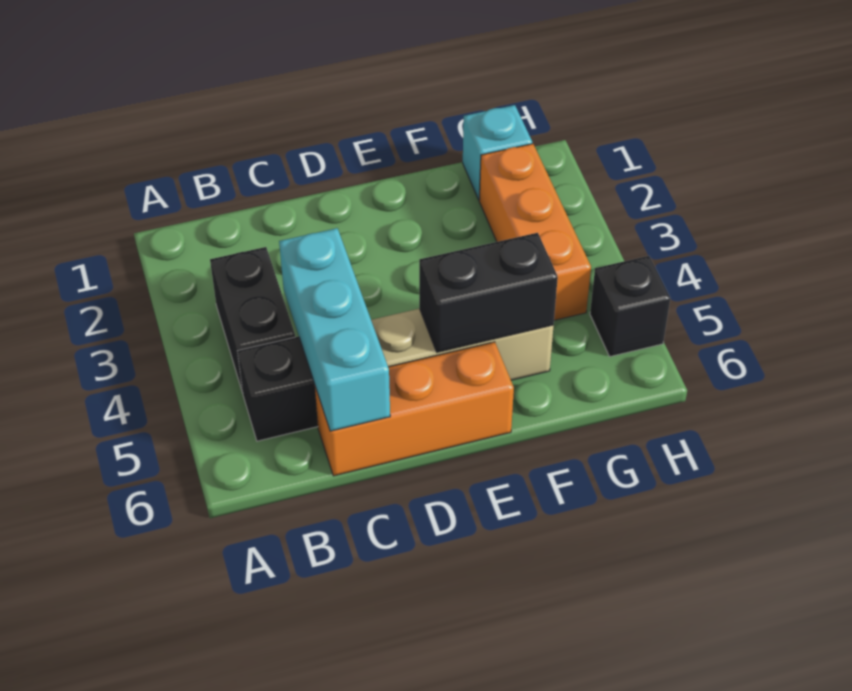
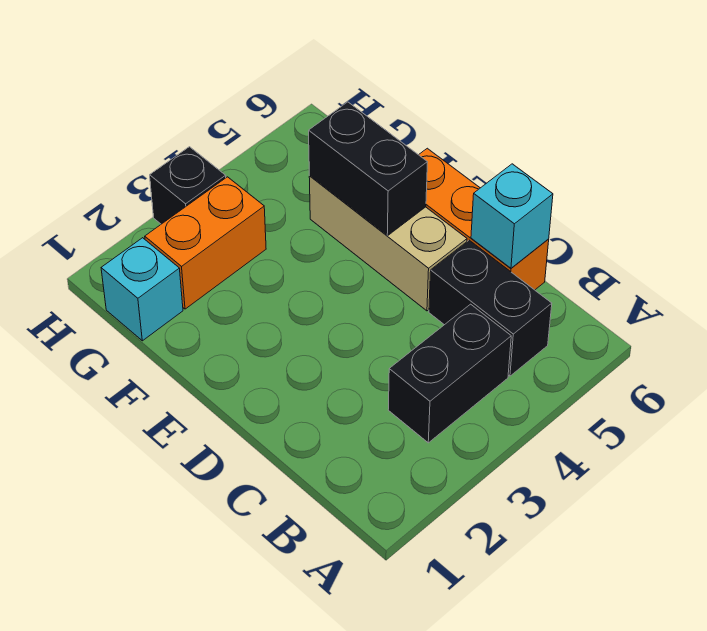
cyan 1x3 brick [279,228,390,431] -> cyan 1x1 brick [471,164,553,268]
orange 1x3 brick [479,144,591,320] -> orange 1x2 brick [145,177,266,309]
black 1x1 brick [590,256,670,357] -> black 1x1 brick moved to [150,147,226,224]

